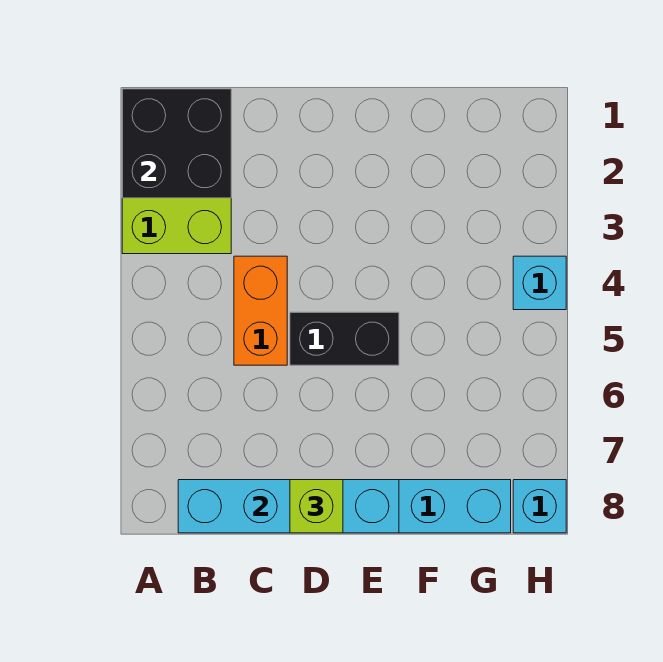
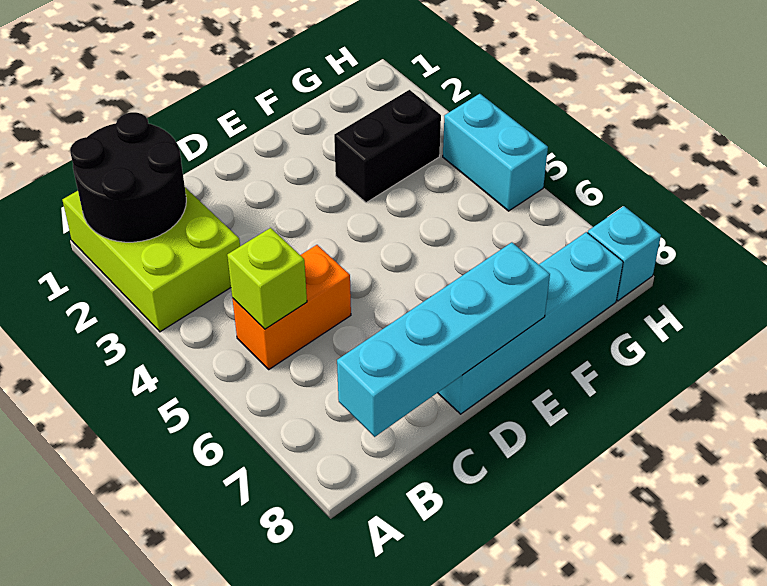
black 2x2 brick [122,89,231,198] -> black 2x2 round brick [70,112,186,242]
orange 1x2 brick [234,256,287,365] -> orange 1x2 brick turned to [232,245,351,369]
black 1x2 brick [290,312,399,365] -> black 1x2 brick moved to [334,90,441,203]
lime 1x1 brick [290,480,343,533] -> lime 1x1 brick moved to [227,228,307,329]
cyan 1x1 brick [513,256,566,310] -> cyan 1x2 brick [443,94,548,211]

